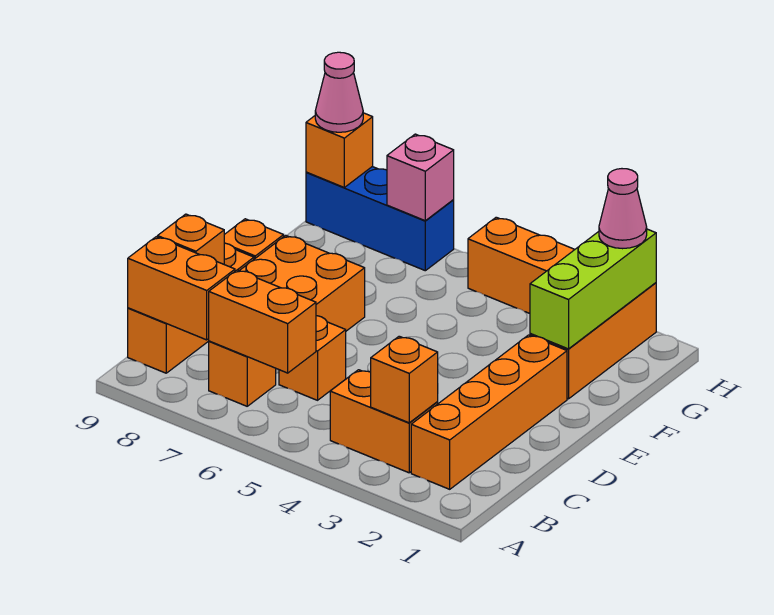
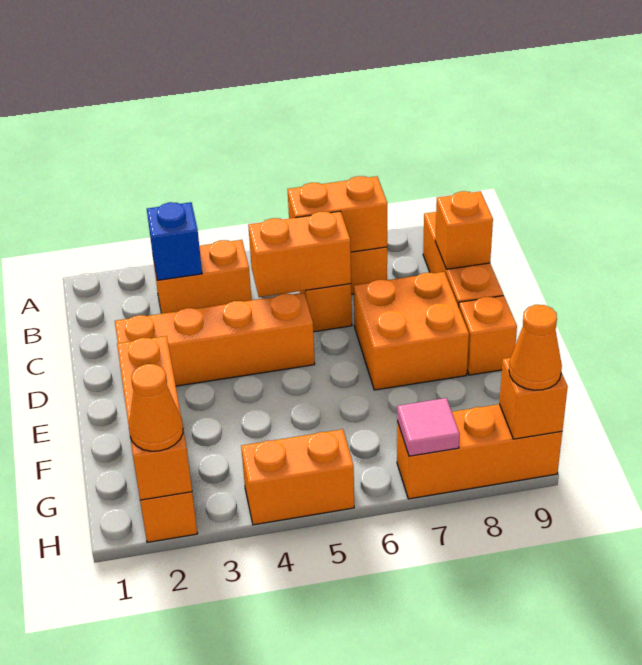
orange 1x4 brick [411,335,567,489] -> orange 1x4 brick turned to [115,293,315,386]
orange 1x1 brick [371,336,438,423] -> blue 1x1 brick [147,202,202,280]
orange 1x2 brick [128,237,235,340] -> orange 1x2 brick moved to [248,211,351,297]
lime 1x3 brick [530,229,656,349] -> orange 1x3 brick [117,336,192,500]
pink 1x1 cone [599,169,647,249] -> orange 1x1 cone [129,364,183,451]
blue 1x3 brick [306,167,454,271] -> orange 1x3 brick [397,404,562,499]
pink 1x1 brick [387,134,454,221] -> pink 1x1 tile [397,398,460,456]
pink 1x1 cone [315,52,363,132] -> orange 1x1 cone [509,305,562,390]

